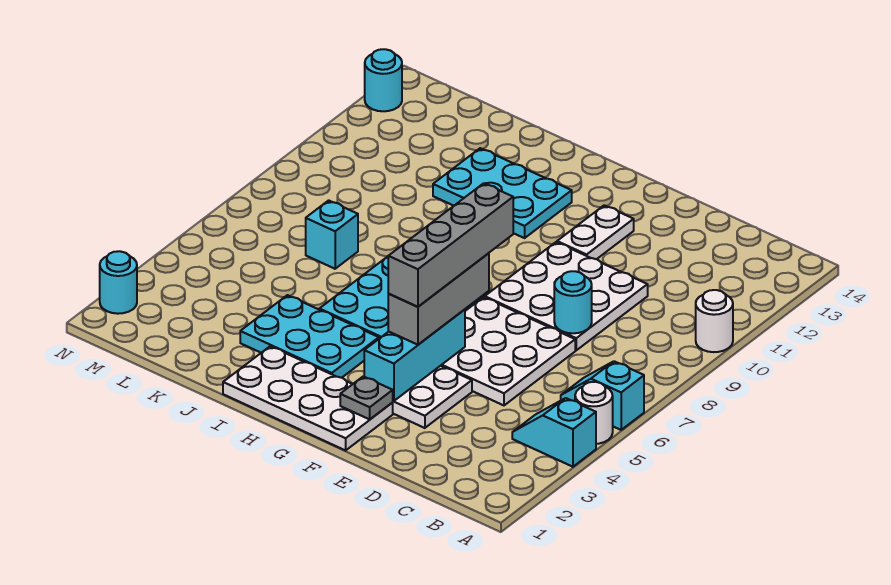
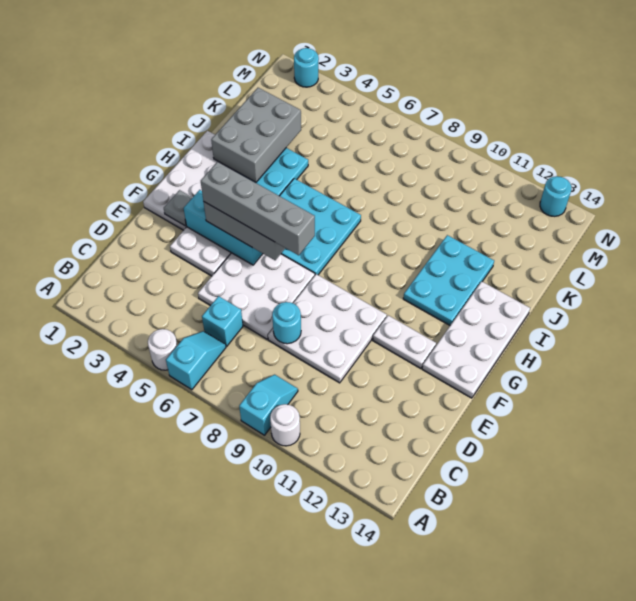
cyan 1x2 slope [512,398,596,467] -> cyan 1x2 slope moved to [239,375,298,435]
none -> white 2x4 plate [422,281,530,398]
none -> grey 2x3 brick [211,88,301,182]
cyan 1x1 brick [306,200,358,269] -> cyan 1x1 brick moved to [202,296,243,346]

